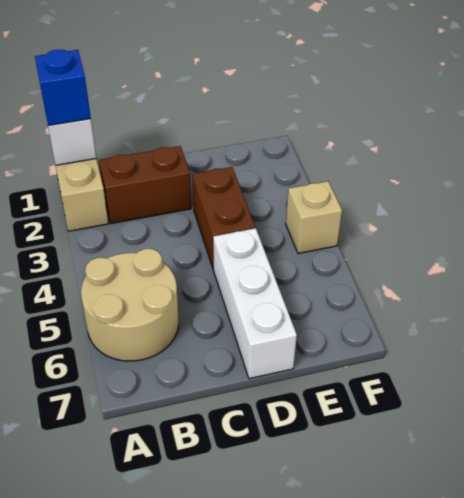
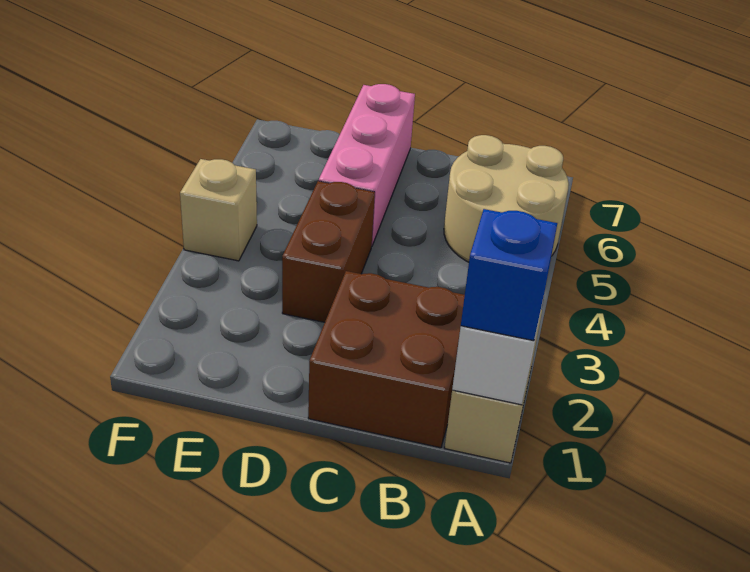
brown 1x2 brick [99,146,191,224] -> brown 2x2 brick [308,271,465,448]
white 1x3 brick [213,228,297,379] -> pink 1x3 brick [319,84,415,246]

